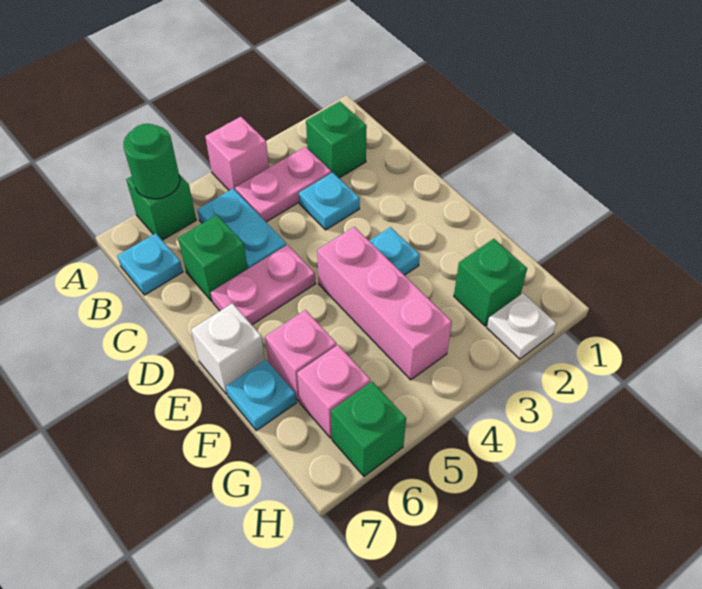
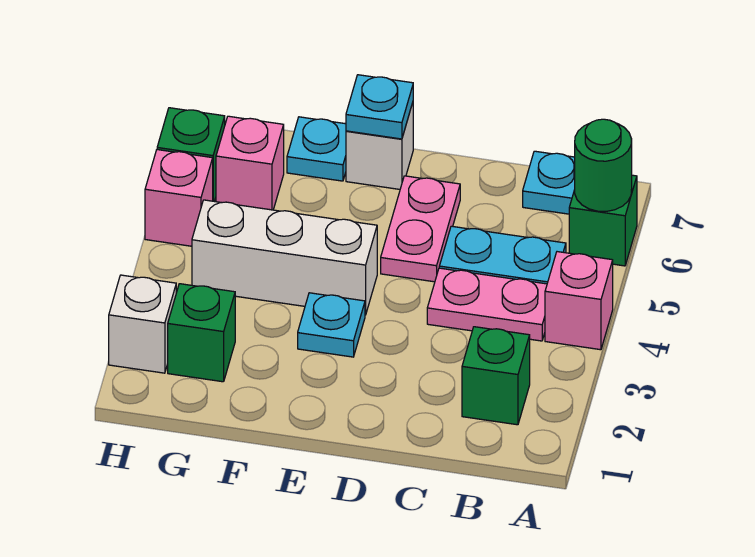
pink 1x2 plate [235,147,331,222] -> pink 1x2 plate turned to [427,268,547,341]
cyan 1x1 plate [299,172,360,230] -> cyan 1x1 plate moved to [346,75,413,139]
green 1x1 brick [178,215,248,301] -> none
pink 1x3 brick [317,227,452,380] -> white 1x3 brick [192,200,377,315]
pink 1x1 brick [265,310,336,401] -> pink 1x1 brick moved to [145,150,213,246]
white 1x1 plate [487,293,557,359] -> white 1x1 brick [109,275,176,373]

